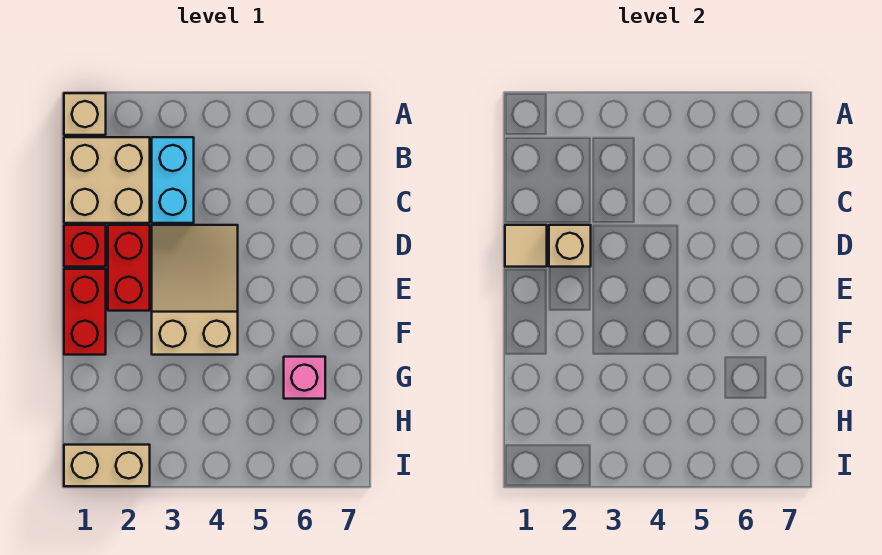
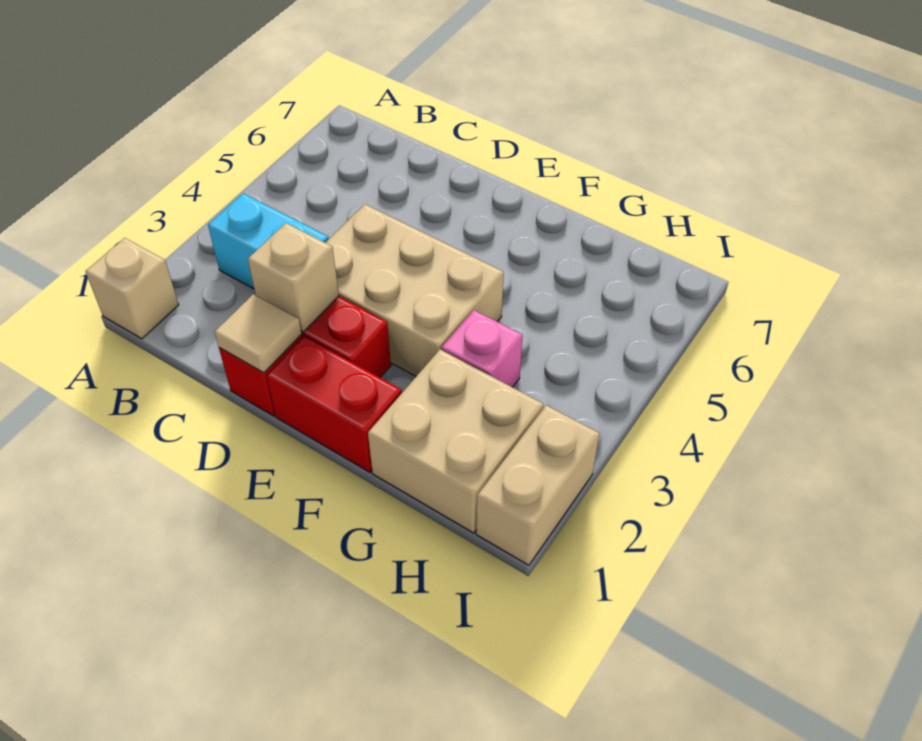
tan 2x2 brick [64,137,150,223] -> tan 2x2 brick moved to [368,350,543,533]
tan 2x3 slope [152,225,238,355] -> tan 2x3 brick [326,204,504,376]
pink 1x1 brick [284,357,325,399] -> pink 1x1 brick moved to [442,310,523,387]

